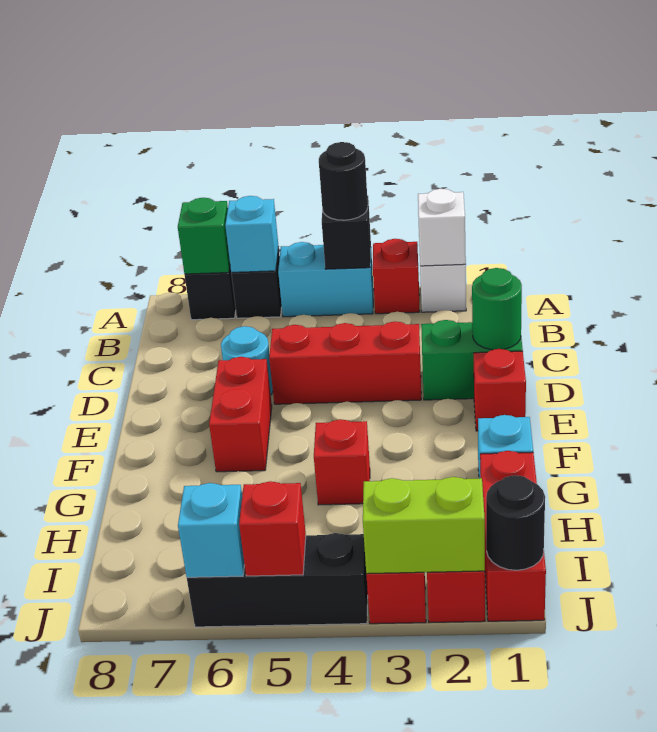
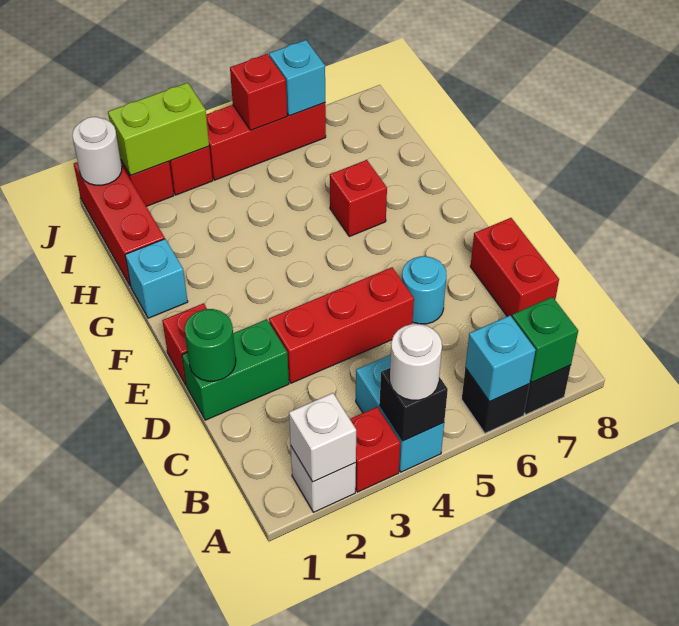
cyan 1x2 brick [278,242,374,317] -> cyan 1x2 brick turned to [356,355,444,472]
black 1x1 round brick [319,142,368,220] -> white 1x1 round brick [390,324,442,400]
red 1x2 brick [209,357,272,472] -> red 1x2 brick moved to [470,218,559,317]
red 1x1 brick [314,419,370,505] -> red 1x1 brick moved to [330,160,387,236]
black 1x1 round brick [486,475,545,570] -> white 1x1 round brick [72,117,122,185]
black 1x3 brick [187,533,368,627] -> red 1x3 brick [206,103,326,180]

